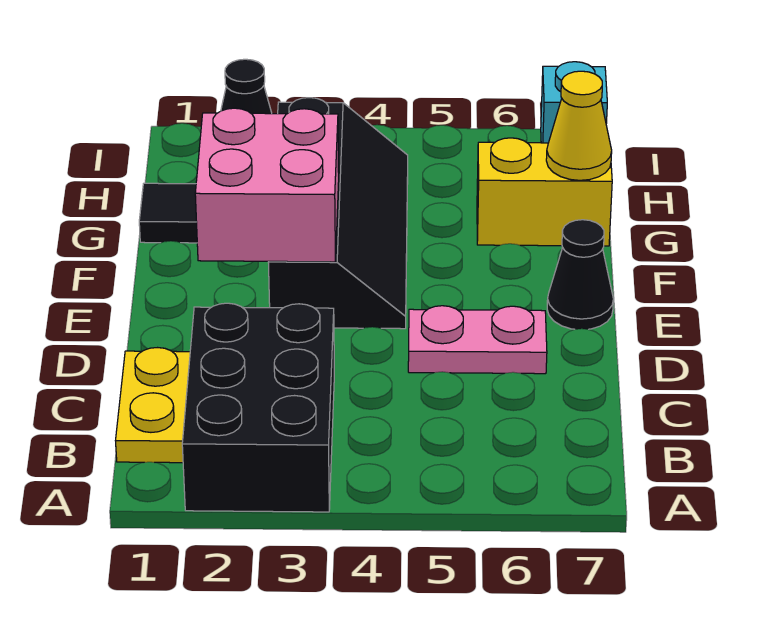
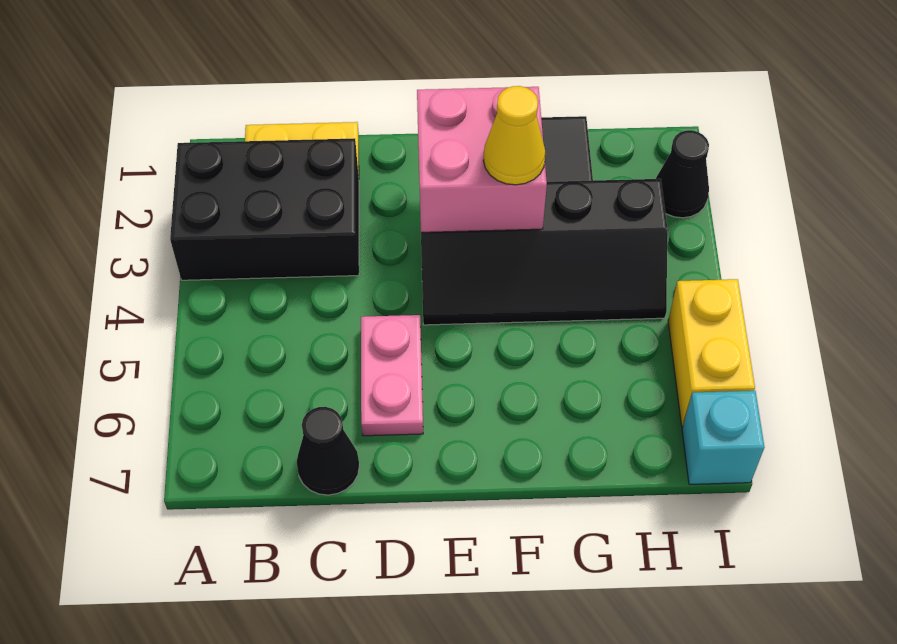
black 1x1 cone [547,220,613,329] -> black 1x1 cone moved to [297,407,359,495]
yellow 1x2 brick [477,138,612,246] -> yellow 1x2 brick moved to [668,279,755,427]
yellow 1x1 cone [546,71,612,180] -> yellow 1x1 cone moved to [483,86,545,185]

